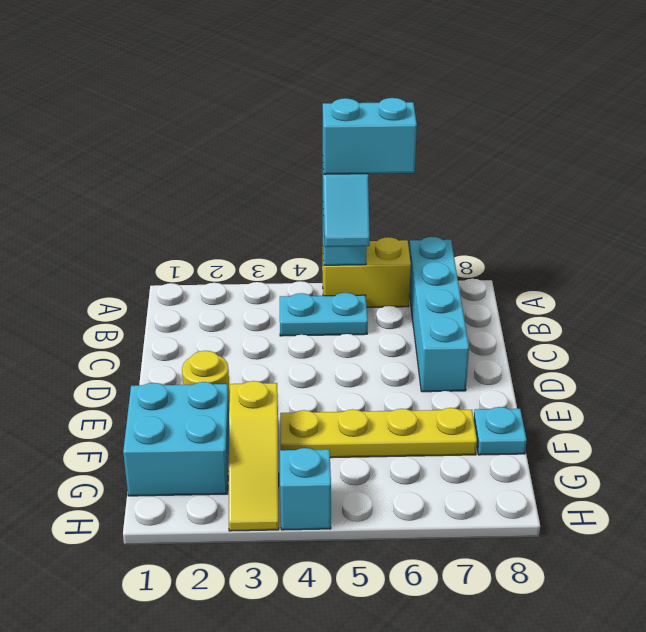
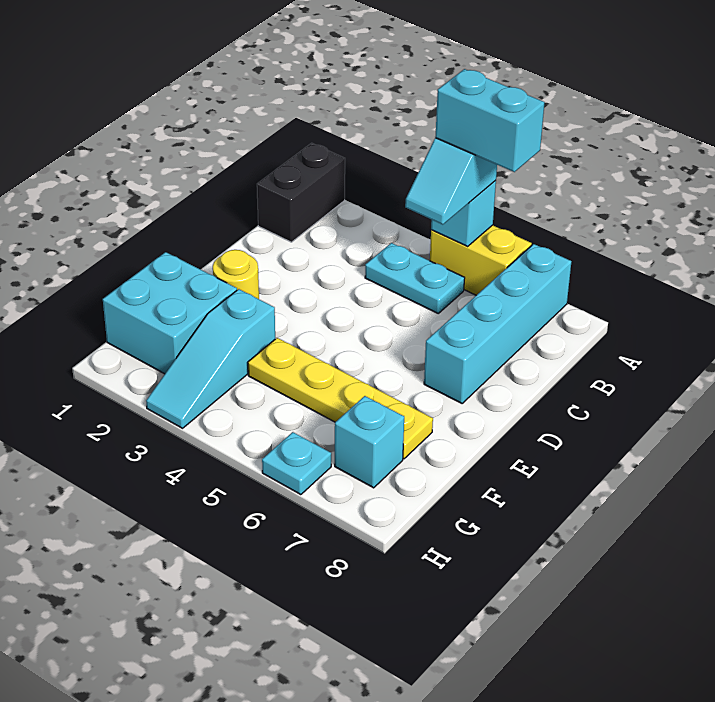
none -> black 1x2 brick [257,143,345,242]
yellow 1x3 slope [229,381,279,531] -> cyan 1x3 slope [146,289,275,428]
cyan 1x1 plate [474,407,527,455] -> cyan 1x1 plate moved to [262,432,331,495]
cyan 1x1 brick [280,448,331,530] -> cyan 1x1 brick moved to [335,396,404,488]

